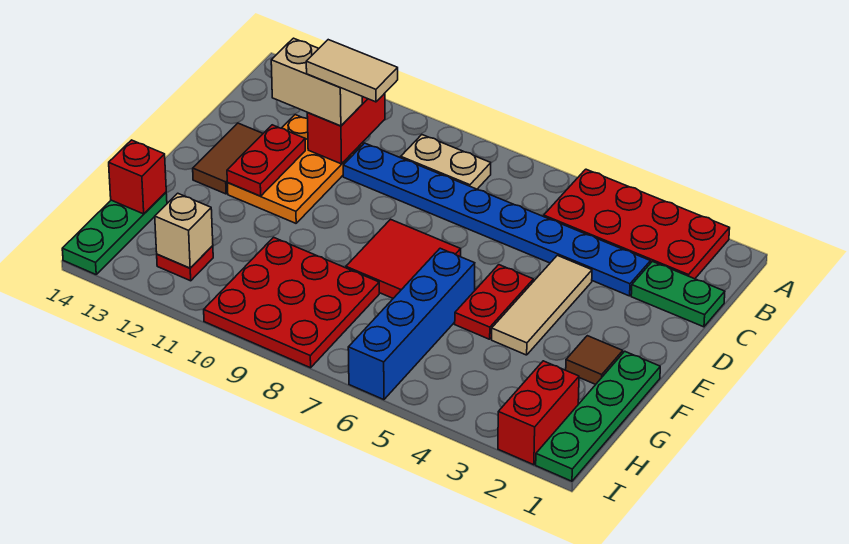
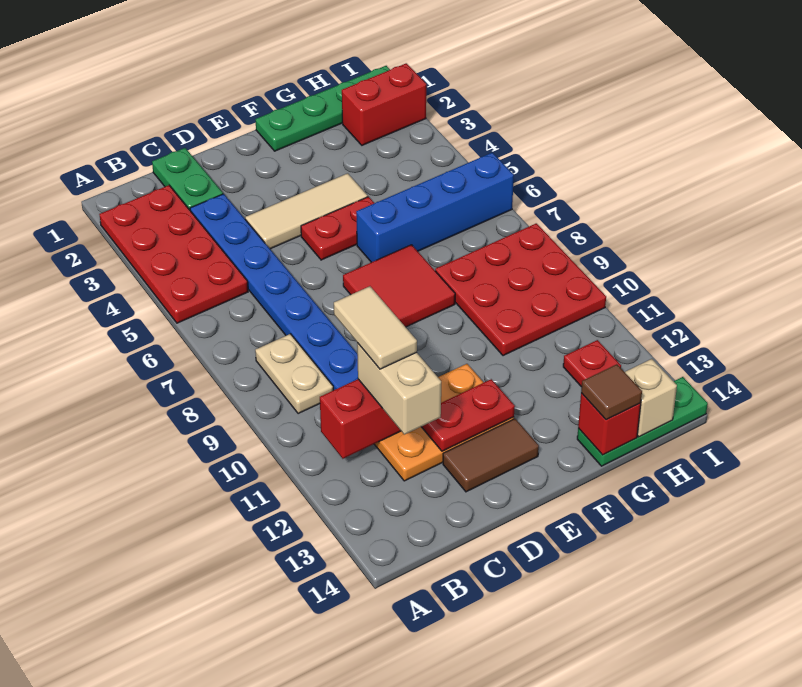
brown 1x1 tile [566,336,623,384] -> brown 1x1 tile moved to [581,364,642,420]
tan 1x1 brick [155,193,213,268] -> tan 1x1 brick moved to [625,359,677,437]

